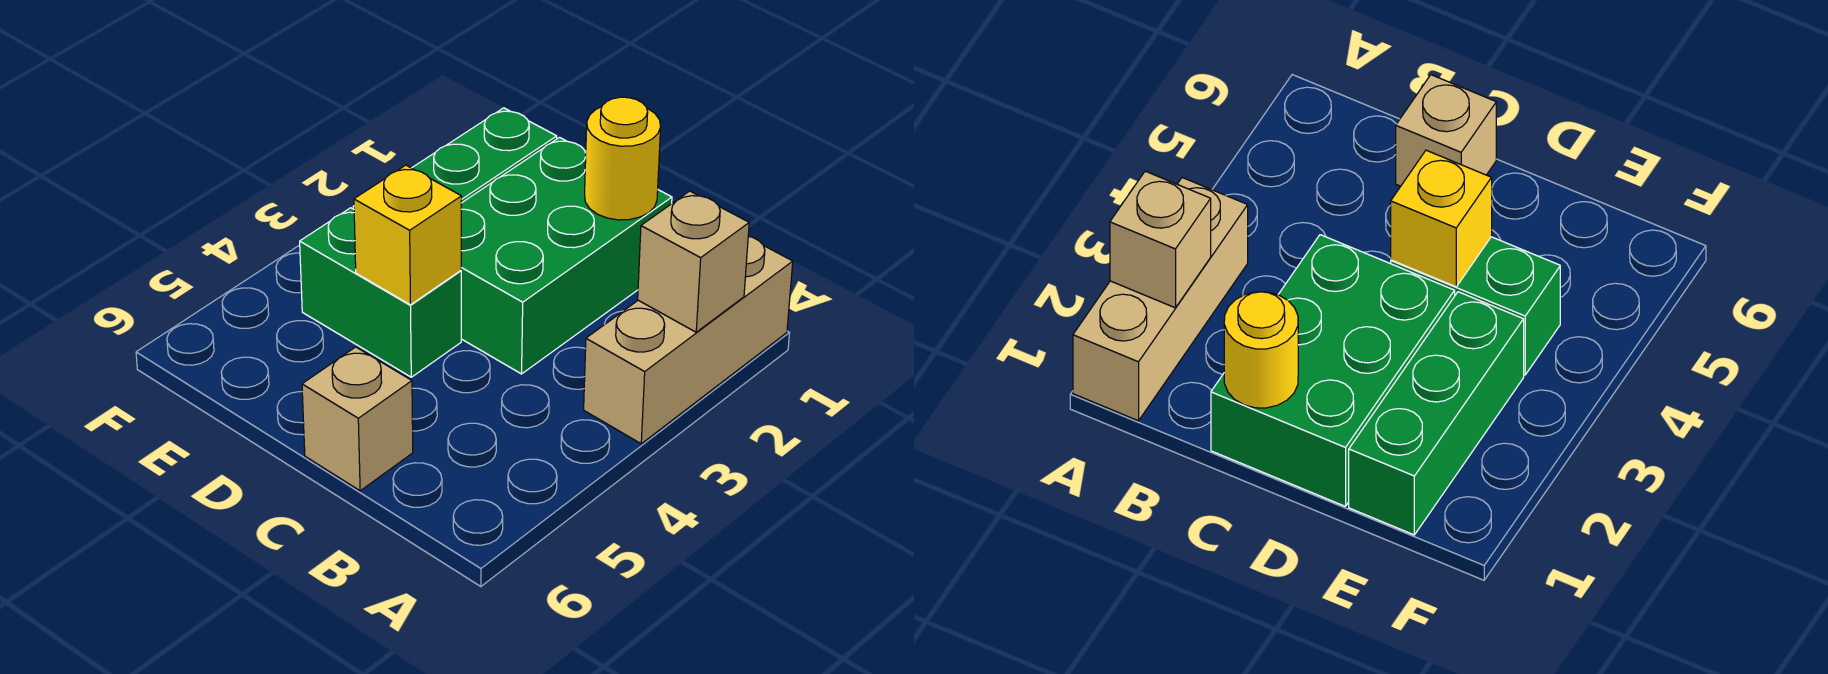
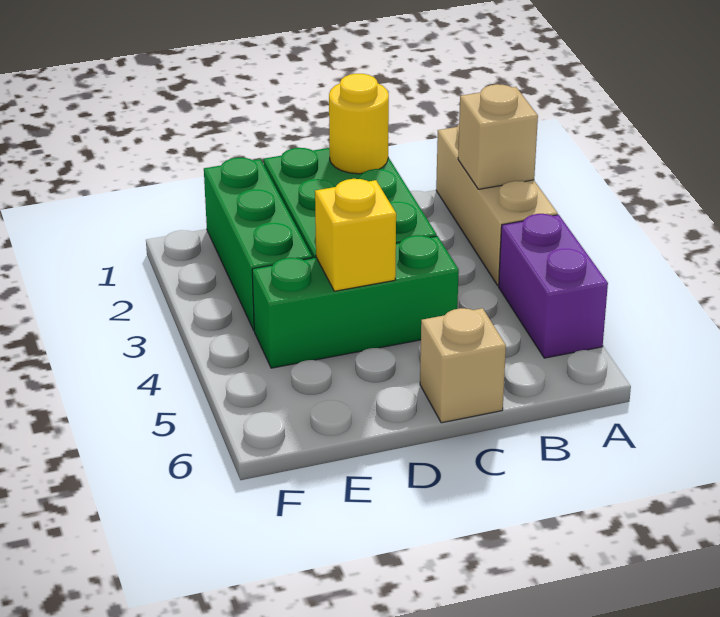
none -> purple 1x2 brick [499,214,608,358]
green 1x2 brick [300,208,461,377] -> green 1x3 brick [252,235,459,368]

